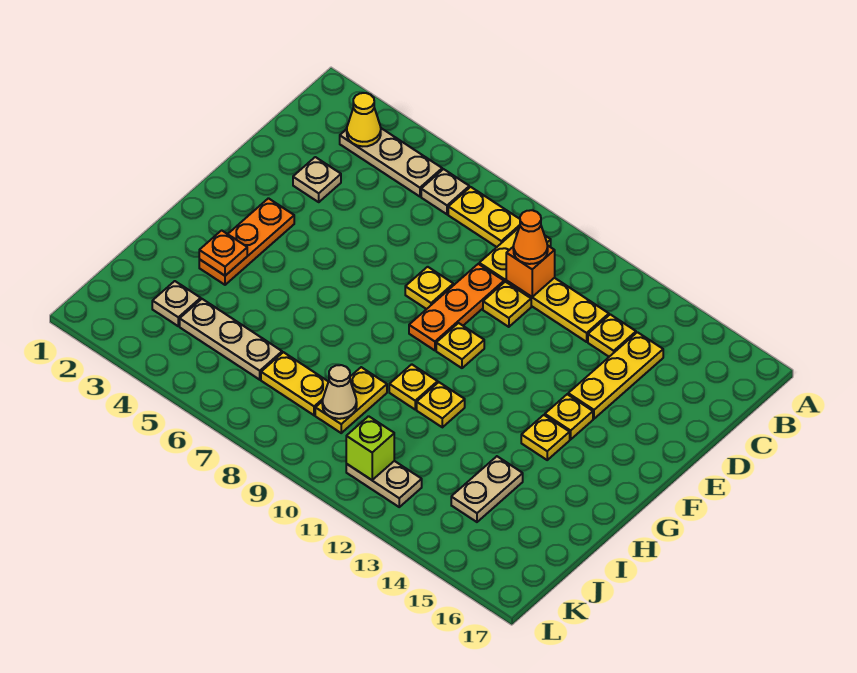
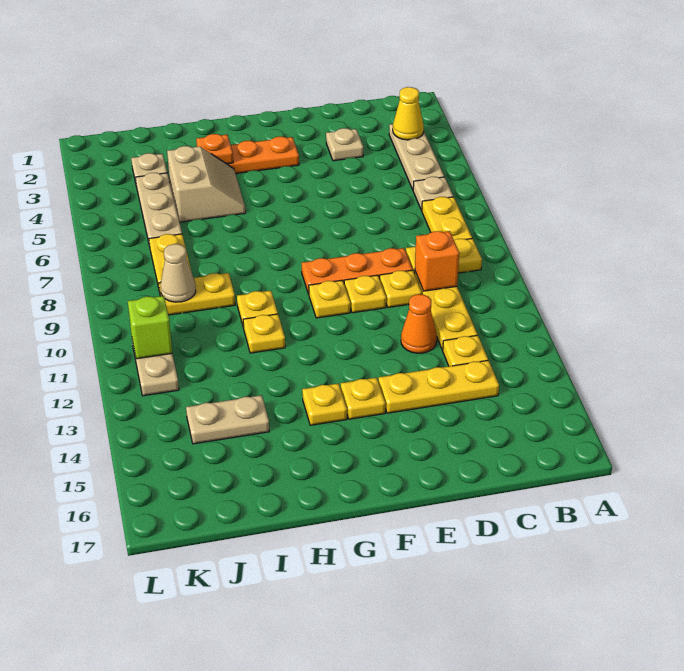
orange 1x1 cone [513,210,548,264] -> orange 1x1 cone moved to [401,294,437,353]
yellow 1x1 plate [405,267,453,309] -> yellow 1x1 plate moved to [344,275,386,313]
none -> tan 2x2 slope [167,146,246,222]

